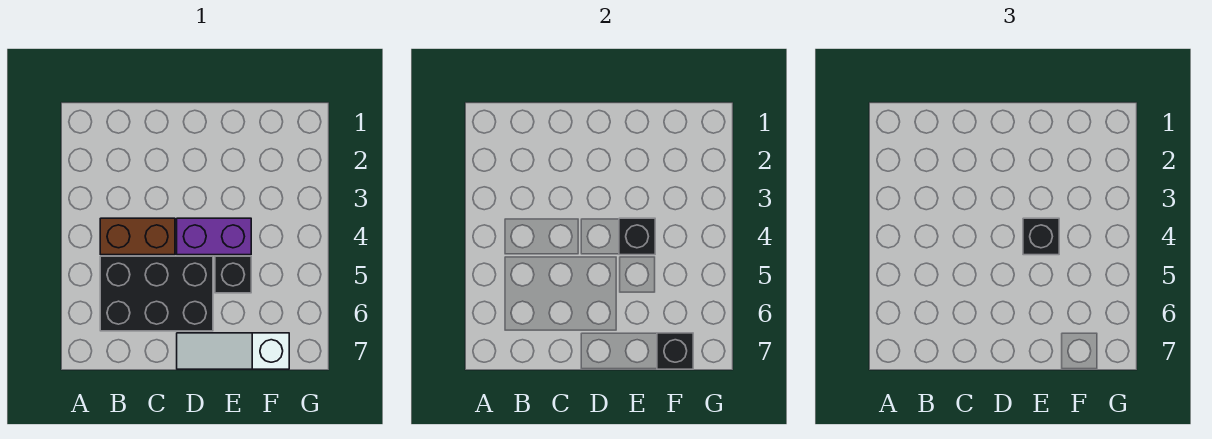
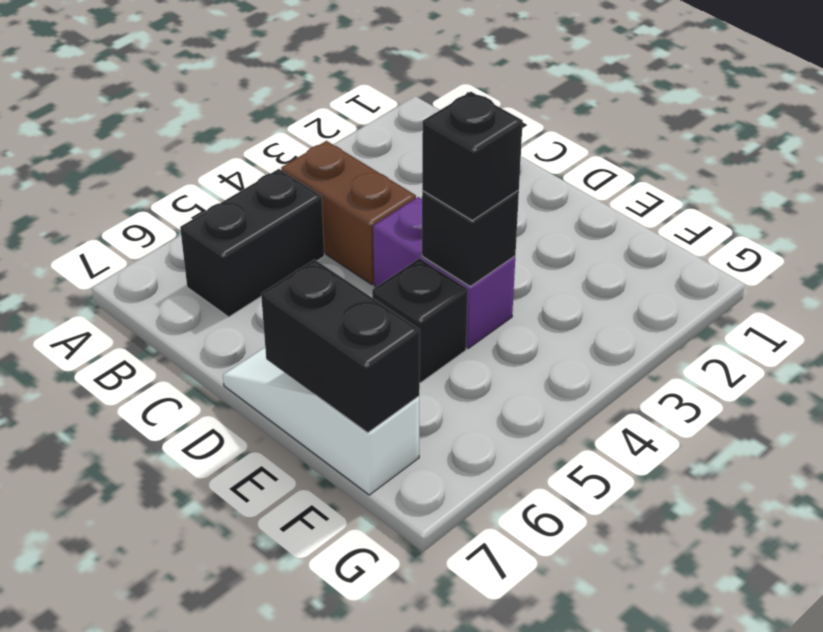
black 2x3 brick [100,256,213,331] -> black 1x2 brick [180,169,324,317]
black 1x1 brick [657,333,693,369] -> black 1x2 brick [261,259,420,433]

